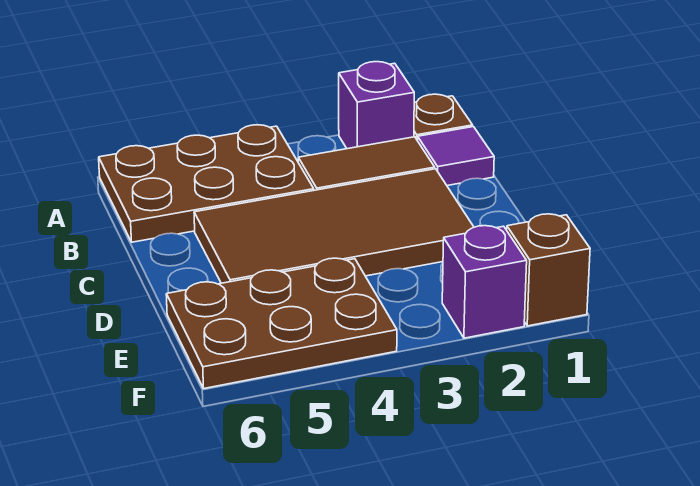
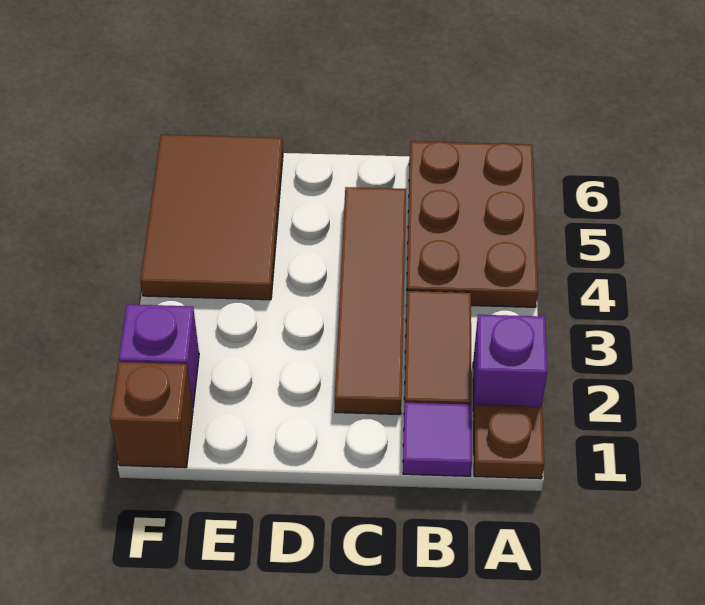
brown 2x4 tile [194,169,474,283] -> brown 1x4 tile [335,187,406,415]
brown 2x3 plate [166,258,397,388] -> brown 2x3 tile [140,135,283,300]

